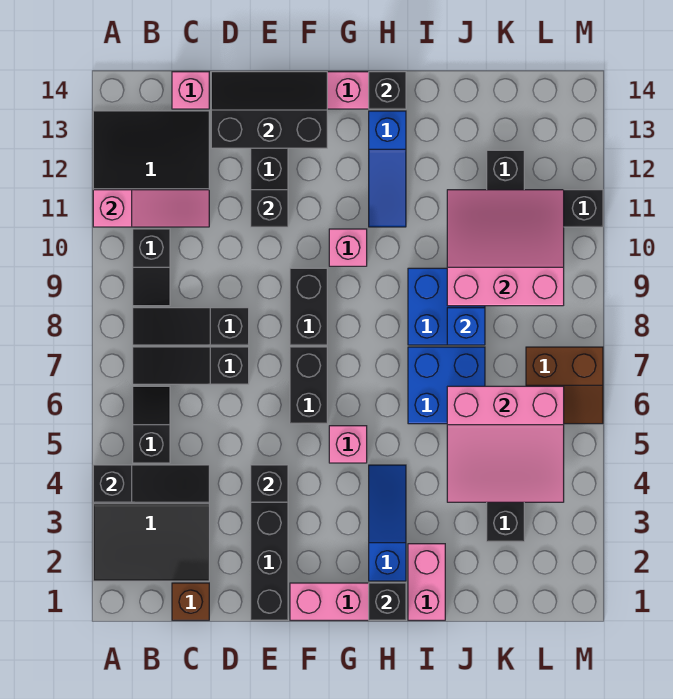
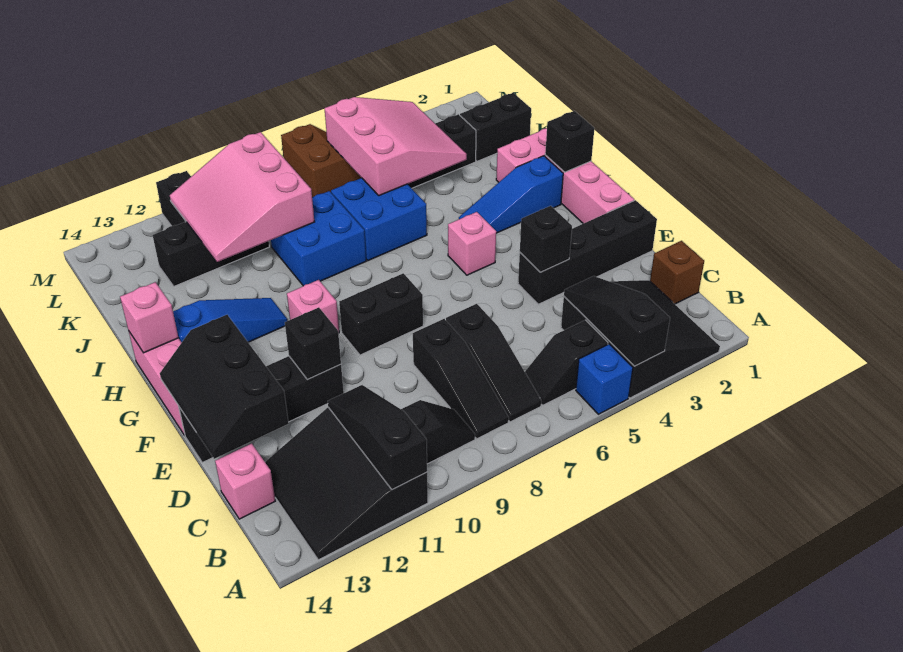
pink 1x3 slope [93,190,209,227] -> black 1x3 slope [328,385,427,490]
black 1x2 brick [290,347,327,424] -> black 1x2 brick moved to [460,93,531,161]
black 1x1 brick [369,72,406,109] -> pink 1x1 brick [120,282,178,353]
blue 1x1 brick [447,308,485,345] -> blue 1x1 brick moved to [576,344,633,414]

